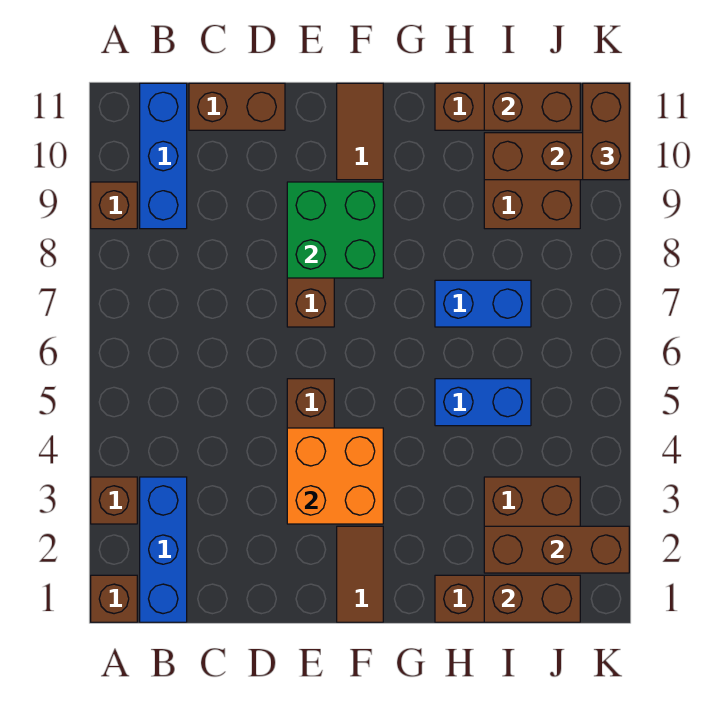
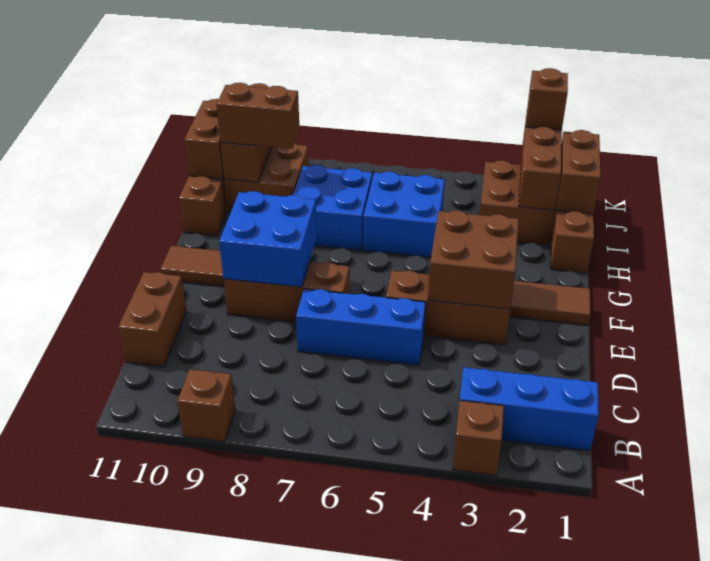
brown 1x1 brick [91,575,137,622] -> brown 1x1 brick moved to [526,68,568,130]
blue 1x3 brick [140,83,187,229] -> blue 1x3 brick moved to [296,289,426,365]
orange 2x2 brick [287,428,383,524] -> brown 2x2 brick [428,210,519,309]
green 2x2 brick [287,182,383,278] -> blue 2x2 brick [219,191,317,287]
blue 1x2 brick [435,379,531,426] -> blue 2x2 brick [363,172,445,257]
blue 1x2 brick [435,280,531,327] -> blue 2x2 brick [293,165,372,250]
brown 1x2 brick [583,83,629,180] -> brown 1x2 brick moved to [217,83,300,149]

